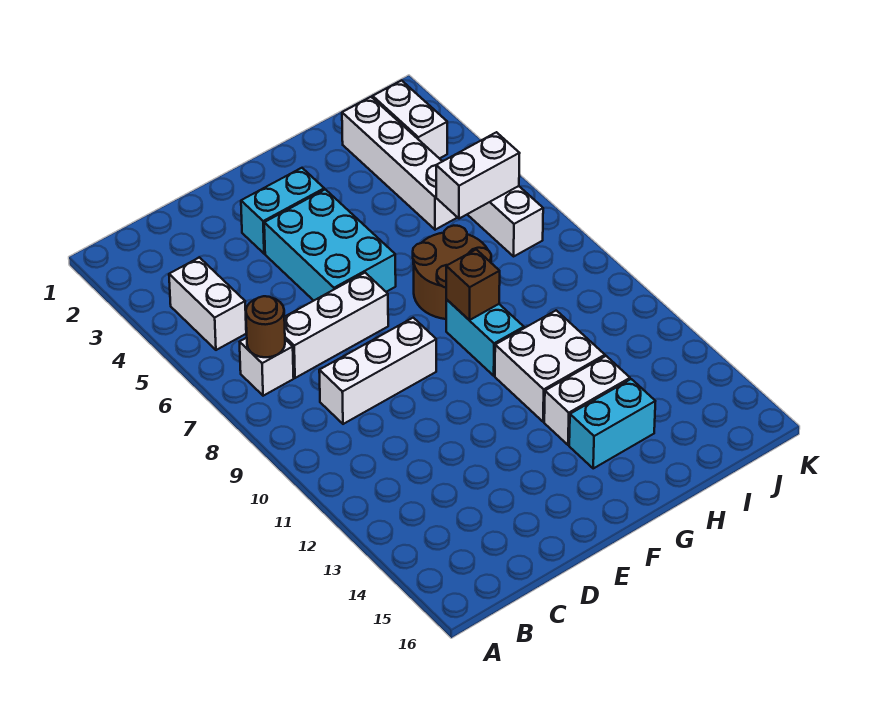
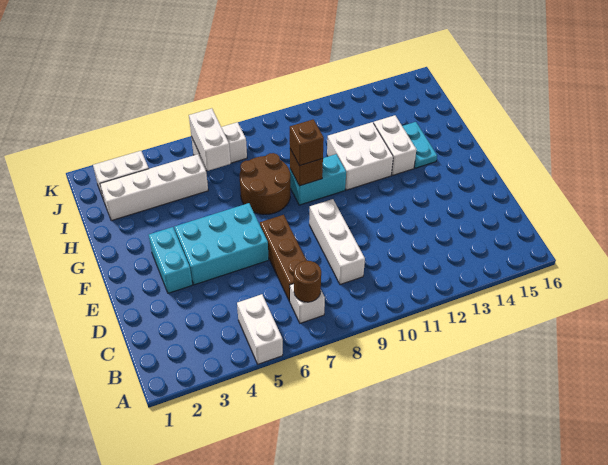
white 1x2 brick [169,257,246,350] -> white 1x2 brick turned to [237,294,283,364]
white 1x3 brick [284,273,388,378] -> brown 1x3 brick [260,215,307,302]
none -> brown 1x1 brick [290,119,324,166]
cyan 1x2 brick [569,379,655,468] -> cyan 1x2 plate [402,122,437,168]

